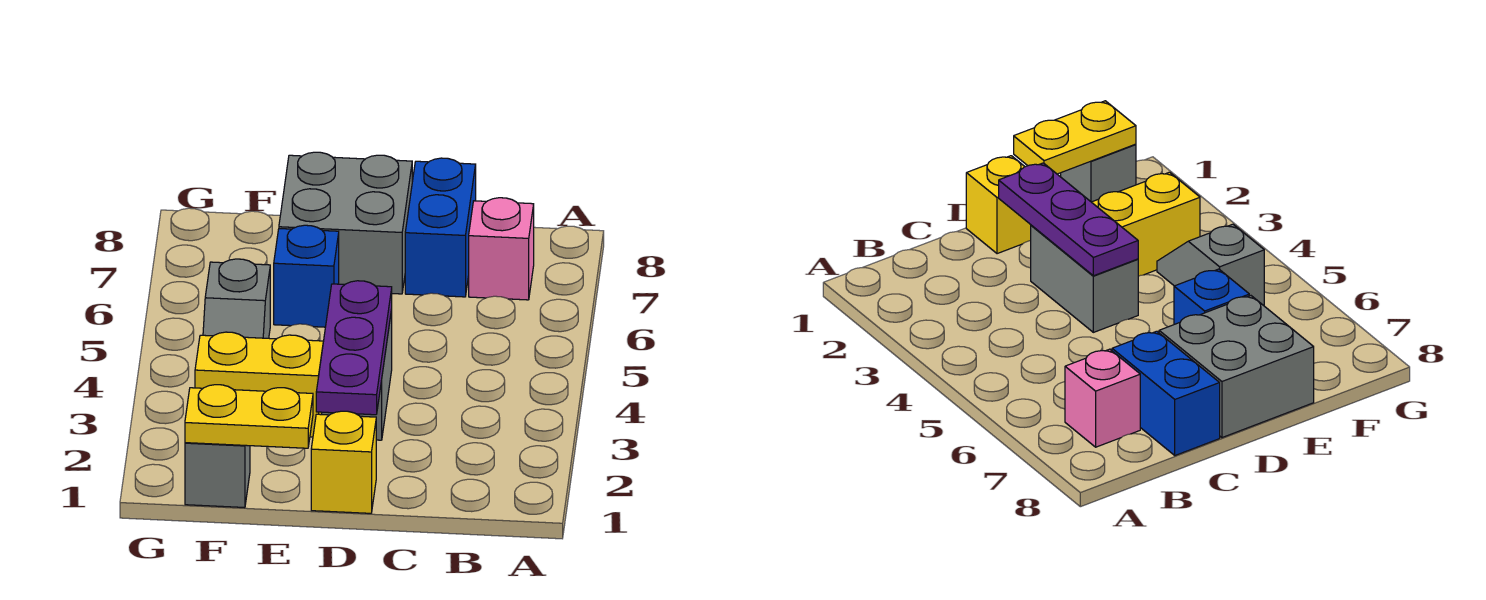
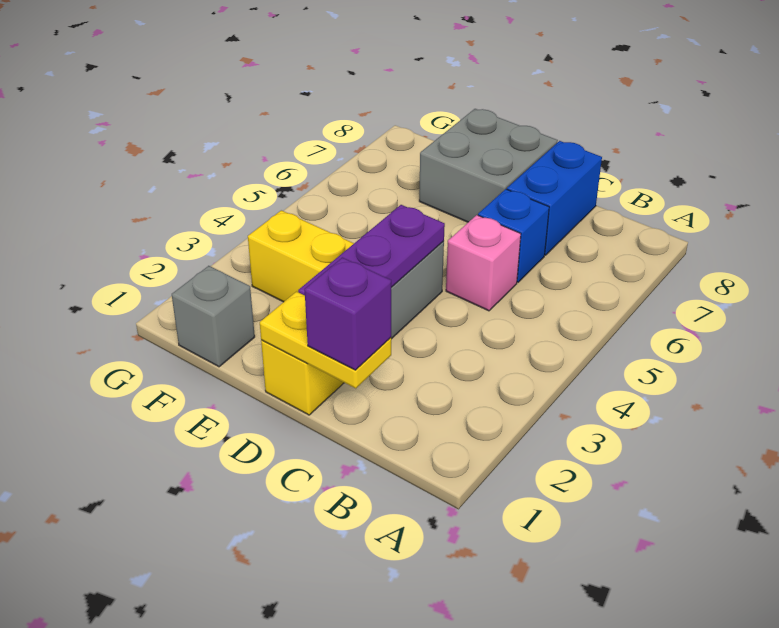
pink 1x1 brick [469,198,534,300] -> pink 1x1 brick moved to [446,215,521,311]
none -> purple 1x1 brick [305,258,391,370]
yellow 1x2 plate [185,385,313,448] -> yellow 1x2 plate moved to [260,292,391,388]
blue 1x1 brick [274,225,339,327] -> blue 1x1 brick moved to [478,189,549,282]
grey 1x2 slope [203,259,270,338] -> none

